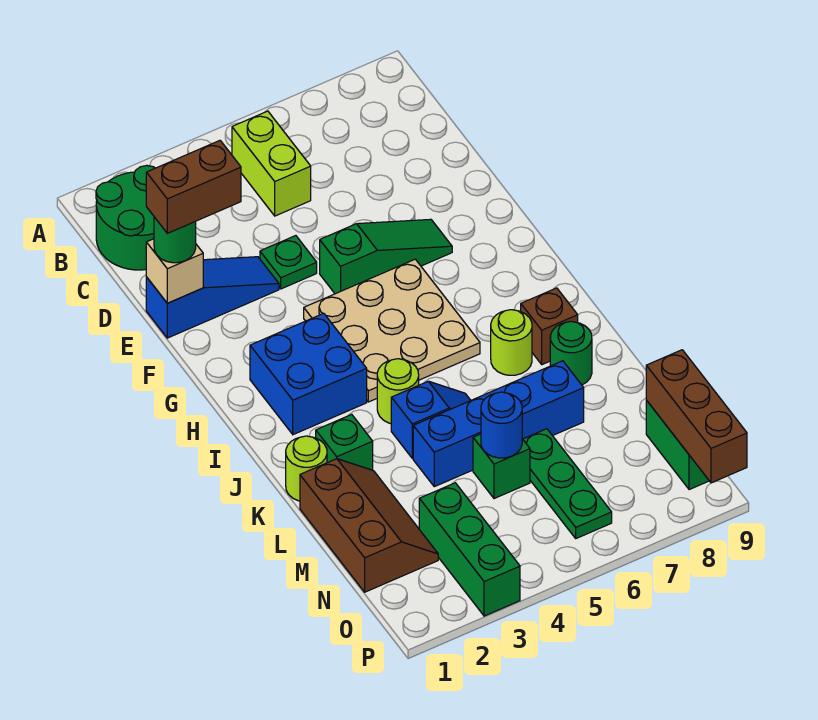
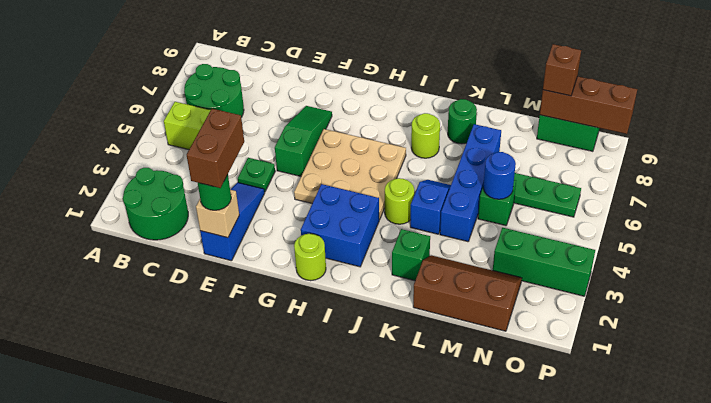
none -> green 2x2 round brick [184,64,244,117]
brown 1x1 brick [521,288,578,365] -> brown 1x1 brick moved to [543,44,581,96]
lime 1x1 round brick [286,436,327,501] -> lime 1x1 round brick moved to [294,234,326,281]

